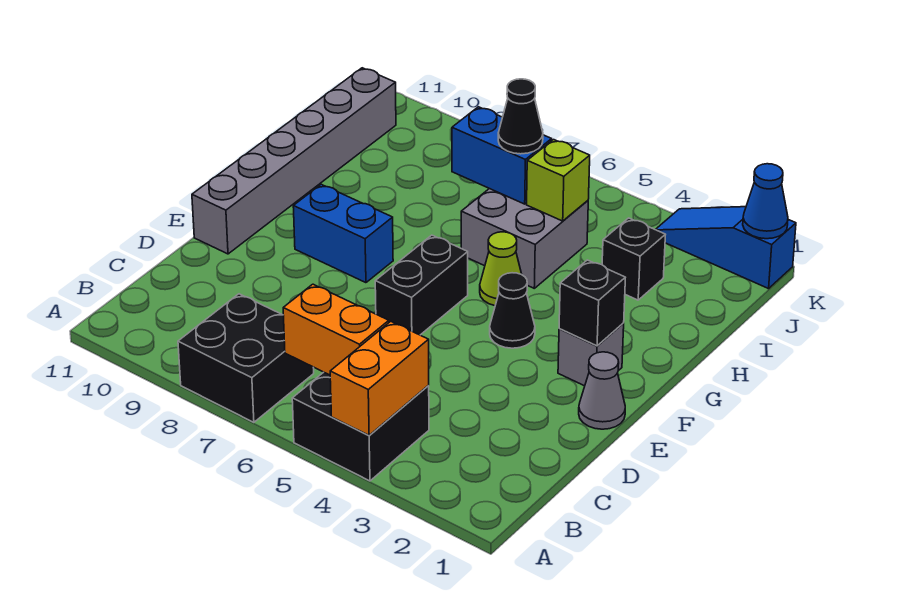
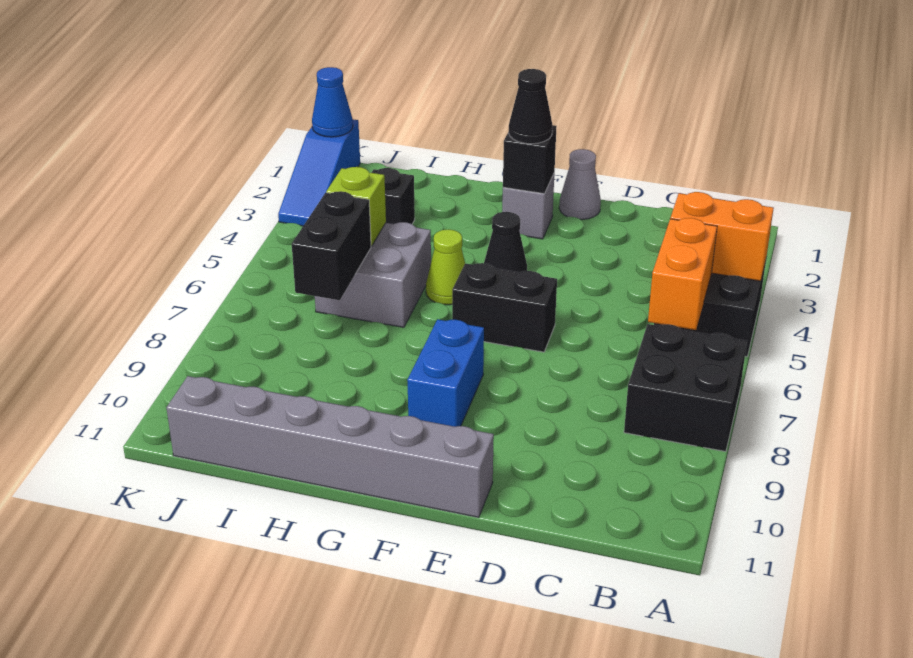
blue 1x2 brick [452,107,552,204] -> black 1x2 brick [292,191,371,300]
black 1x1 cone [498,79,543,154] -> black 1x1 cone moved to [509,69,552,144]

